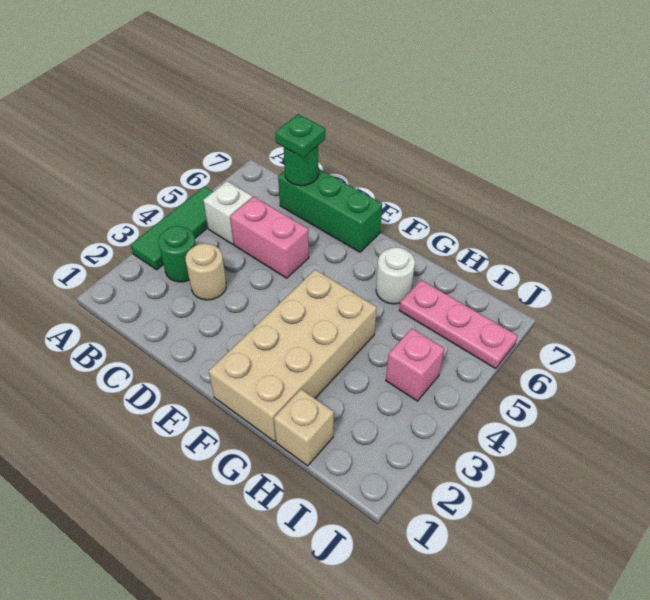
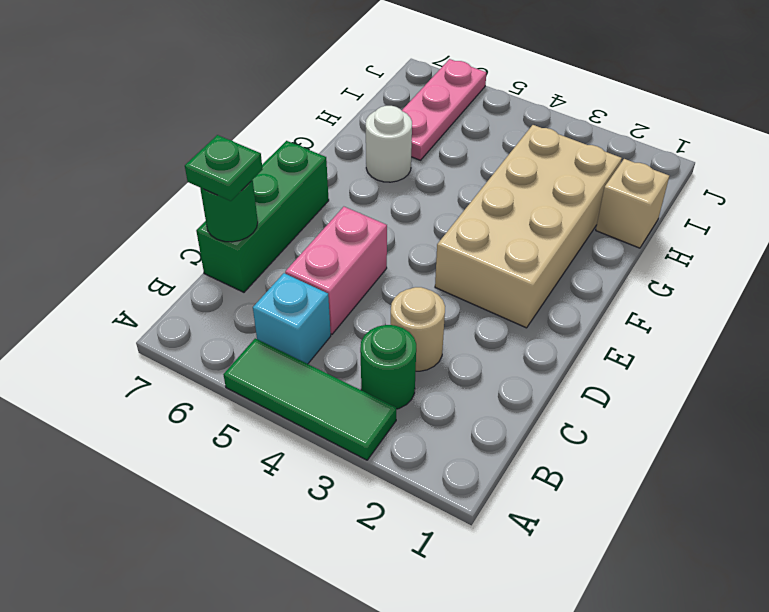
white 1x1 brick [204,181,252,244] -> cyan 1x1 brick [253,273,331,364]
tan 2x4 brick [209,270,377,441] -> tan 2x4 brick turned to [435,125,622,328]
pink 1x1 brick [386,328,445,401] -> none

